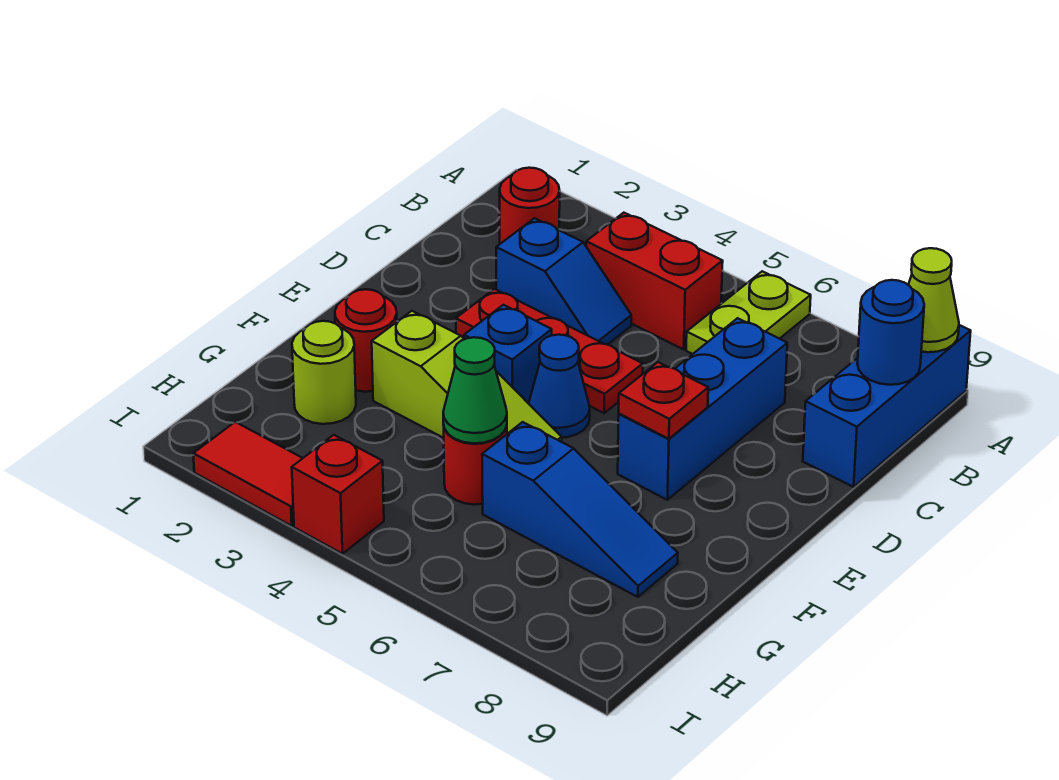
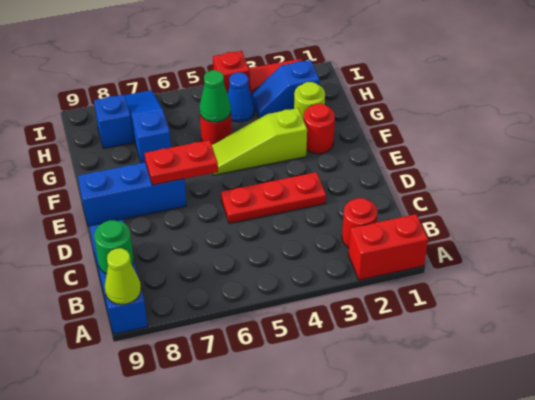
lime 1x2 plate [686,271,811,354] -> none
red 1x2 brick [586,213,723,349] -> red 1x2 brick moved to [348,214,428,280]
blue 1x1 round brick [857,280,924,385] -> green 1x1 round brick [94,220,134,274]
blue 1x2 slope [496,218,631,345] -> blue 1x2 slope moved to [252,60,320,118]
blue 1x3 brick [618,318,787,500] -> blue 1x3 brick turned to [78,162,187,226]
blue 1x1 brick [464,305,552,404] -> blue 1x1 brick moved to [94,95,133,148]
blue 1x1 cone [529,335,590,438] -> blue 1x1 cone moved to [228,72,255,122]
red 1x1 plate [619,362,708,439] -> red 1x2 plate [145,140,218,185]
blue 1x3 slope [482,422,678,597] -> blue 1x3 slope turned to [125,90,171,163]

